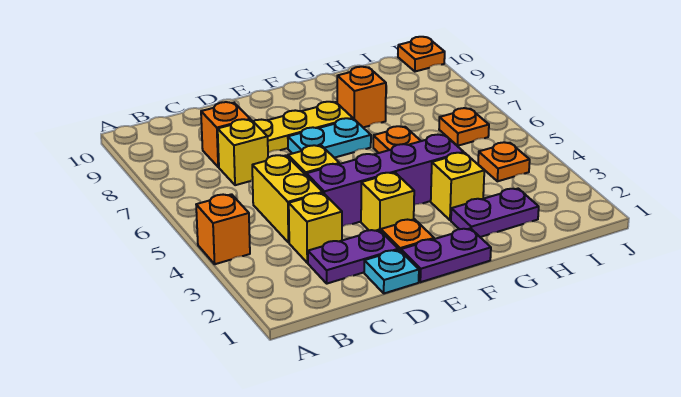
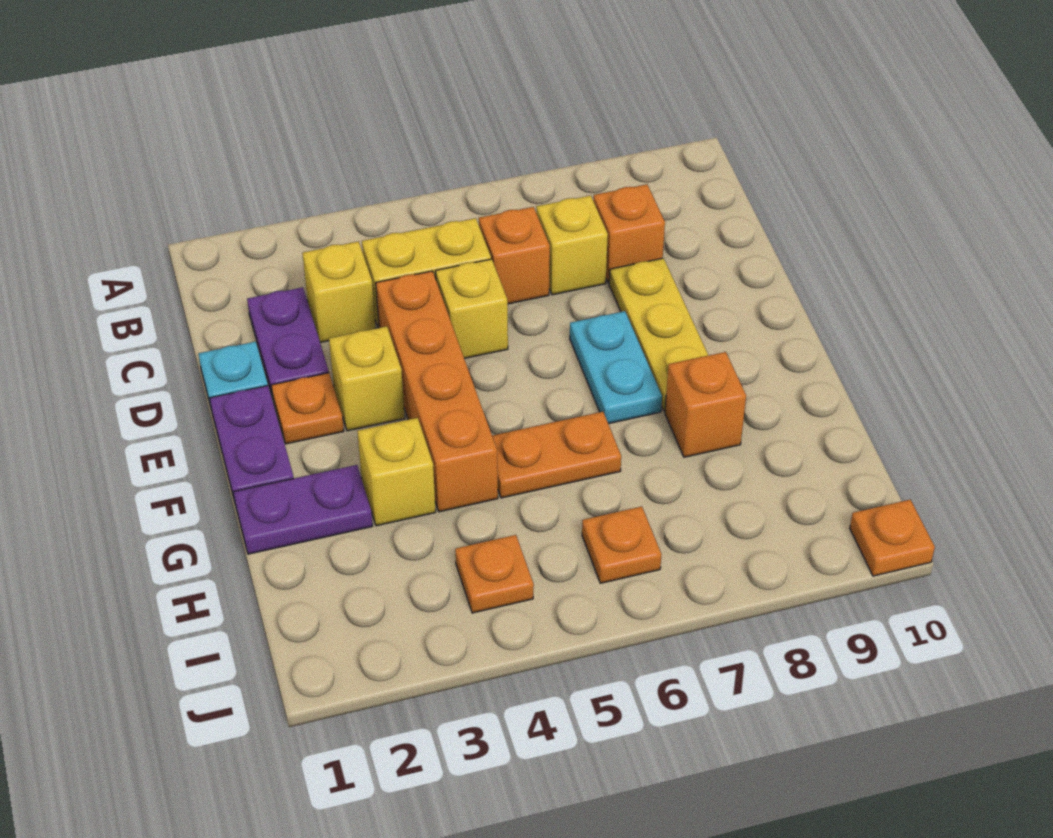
orange 1x1 brick [196,194,250,264] -> orange 1x1 brick moved to [479,207,550,304]
purple 1x4 brick [306,135,464,227] -> orange 1x4 brick [376,271,498,512]
purple 1x2 plate [451,189,539,237] -> purple 1x2 plate turned to [234,465,373,554]

